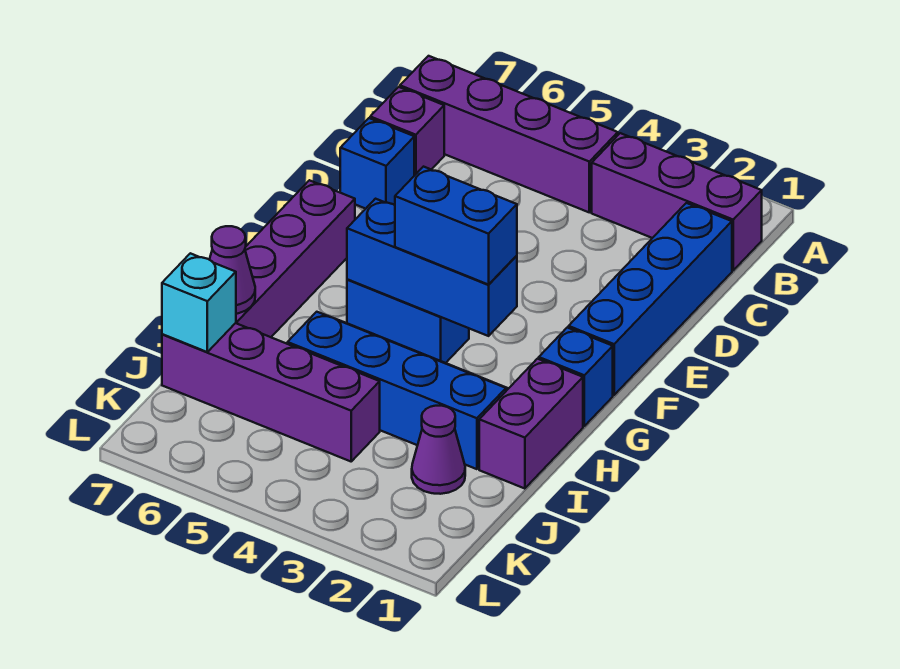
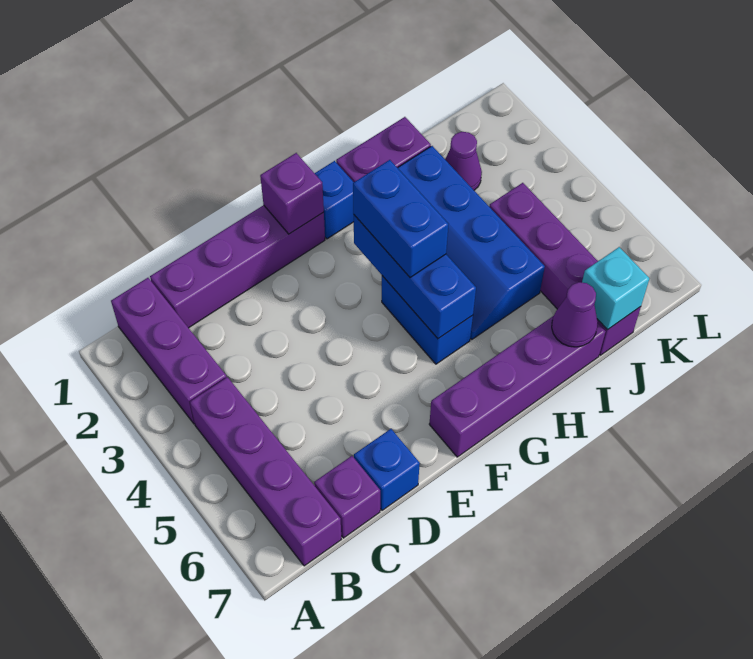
blue 1x4 brick [569,203,732,395] -> purple 1x4 brick [150,205,325,328]
none -> purple 1x1 brick [260,153,324,234]

